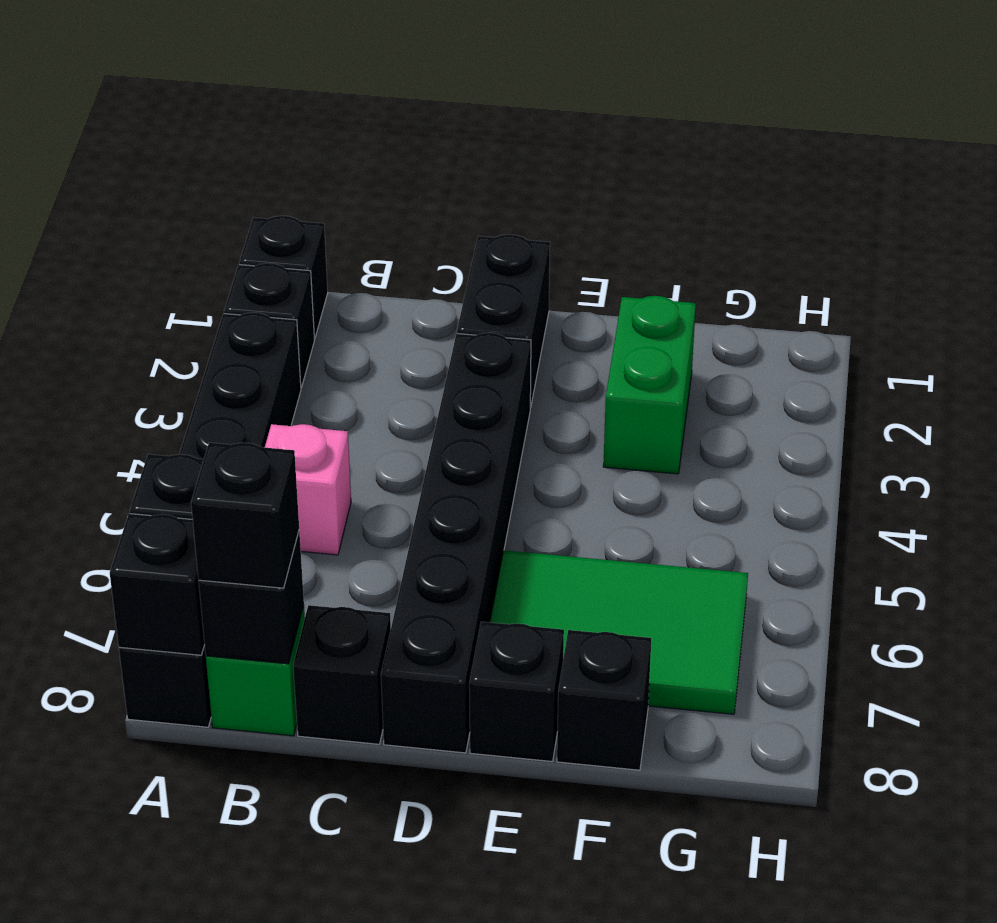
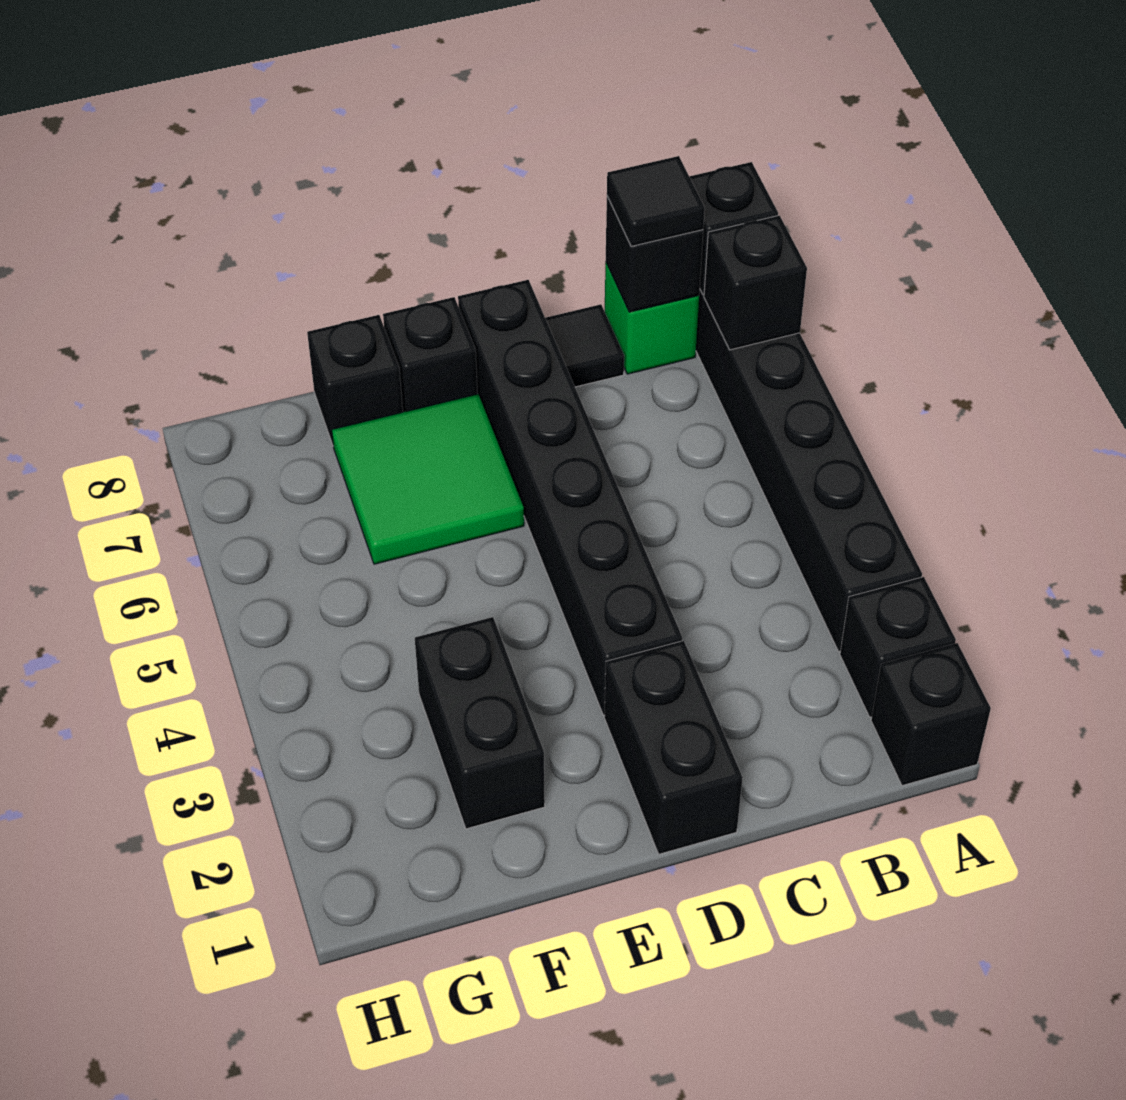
pink 1x1 brick [265,424,351,555] -> none
black 1x1 brick [191,443,299,588] -> black 1x1 tile [607,156,705,246]
black 1x1 brick [293,605,391,744] -> black 1x1 tile [545,304,624,387]
green 2x3 tile [490,550,748,714] -> green 2x2 tile [332,394,524,564]
green 1x2 brick [603,296,696,474] -> black 1x2 brick [415,617,545,829]

